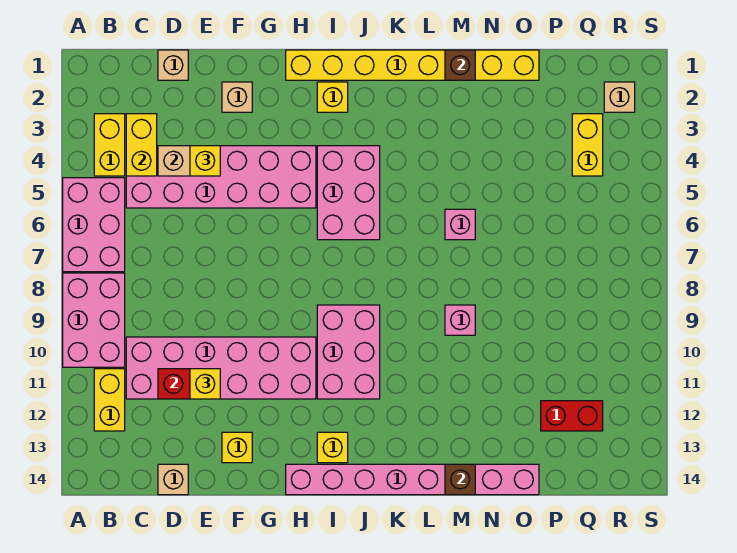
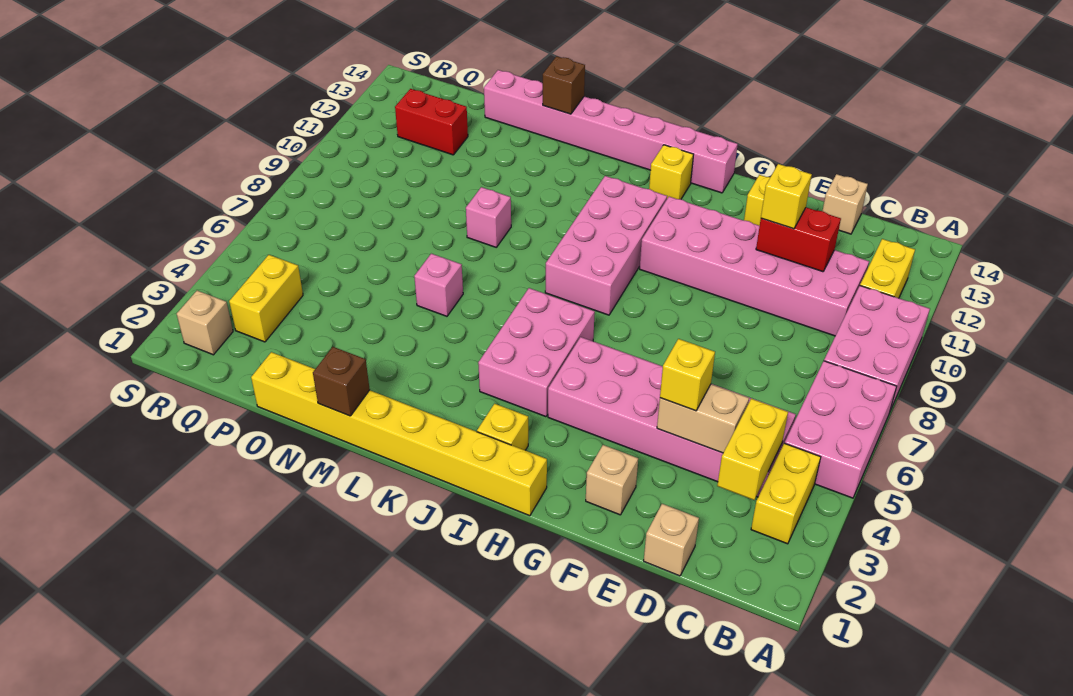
pink 2x3 brick [317,305,380,399] -> pink 2x4 brick [545,176,667,315]

